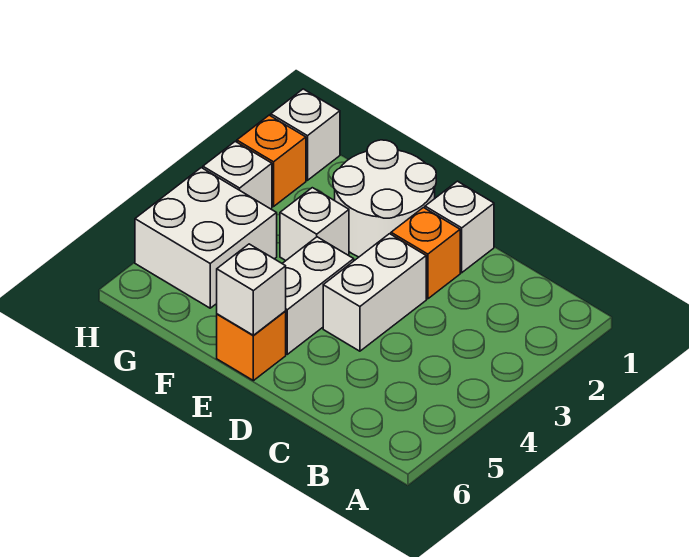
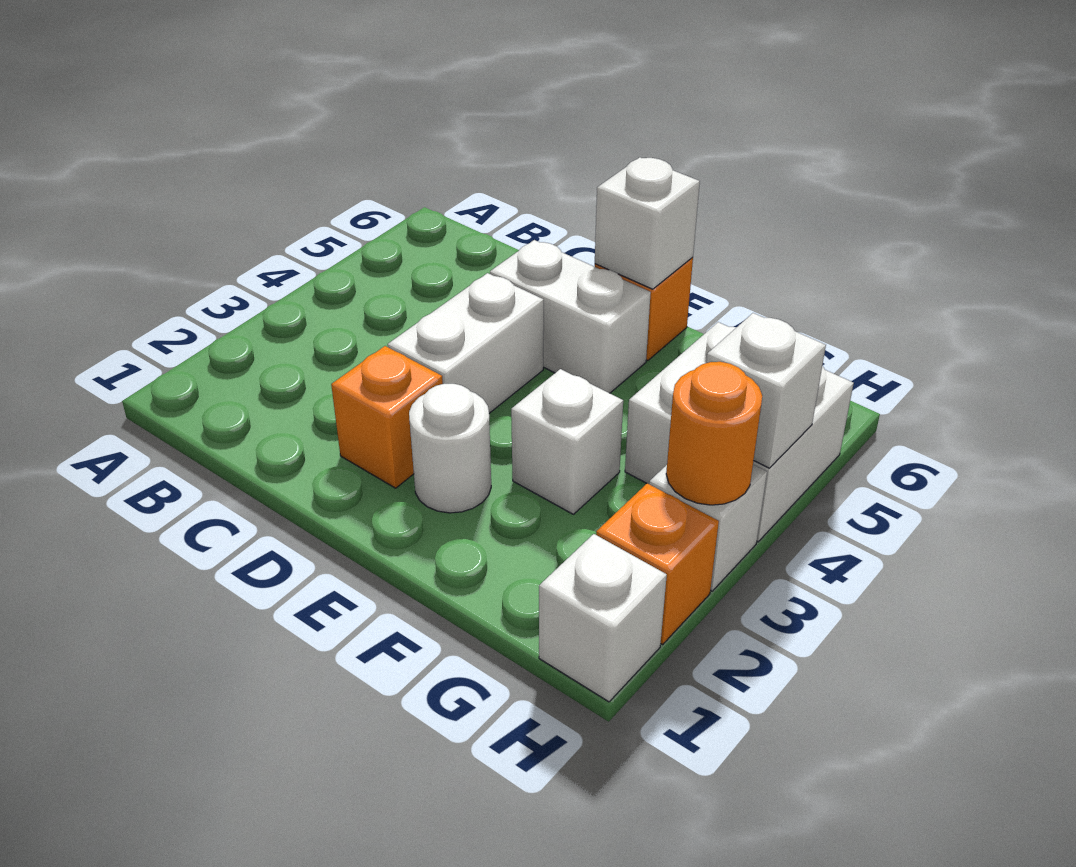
white 1x1 brick [425,181,494,273] -> white 1x1 brick moved to [706,313,826,468]
white 2x2 round brick [333,140,436,257] -> white 1x1 round brick [409,384,491,513]
white 1x2 brick [282,237,354,354] -> white 1x2 brick turned to [490,240,651,393]
none -> orange 1x1 round brick [666,362,762,505]

